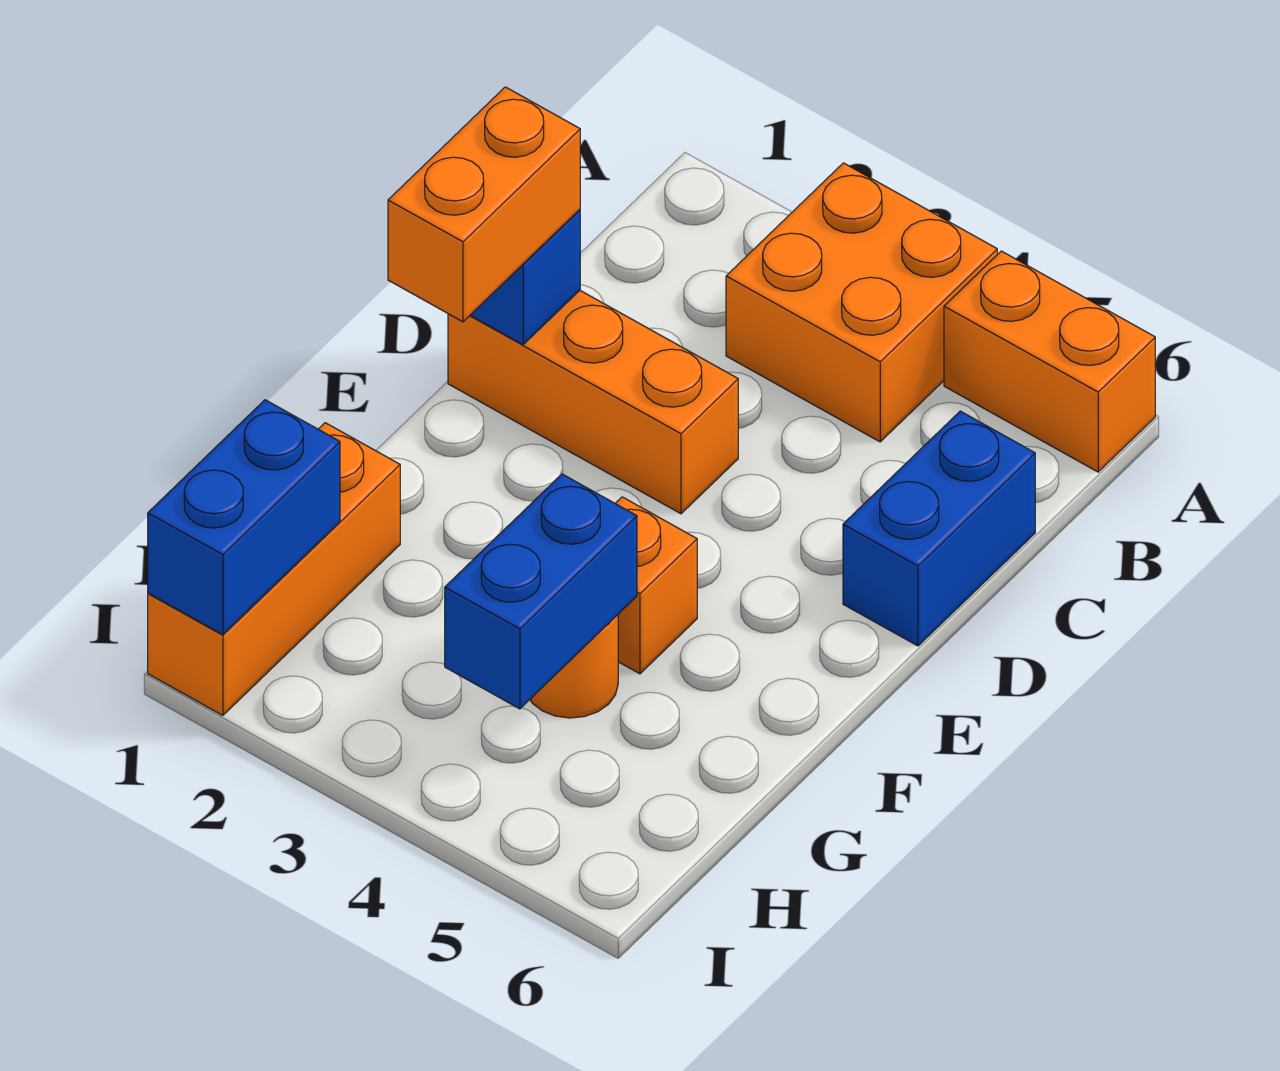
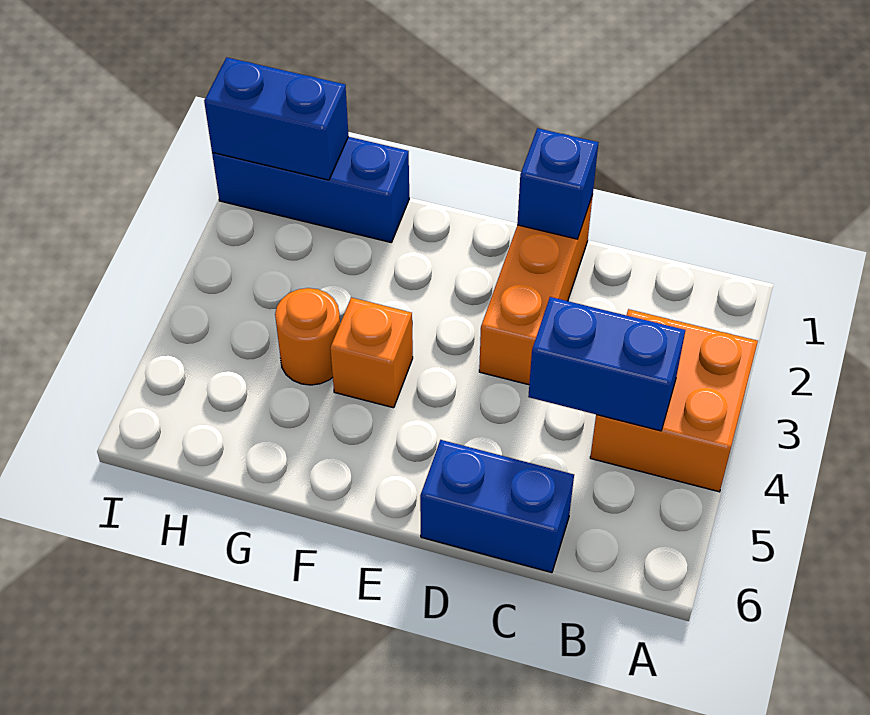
orange 1x2 brick [944,251,1155,472] -> none
orange 1x2 brick [388,87,580,322] -> none
orange 1x3 brick [148,423,400,715] -> blue 1x3 brick [212,137,409,242]
blue 1x2 brick [445,474,637,709] -> blue 1x2 brick moved to [528,297,685,431]

